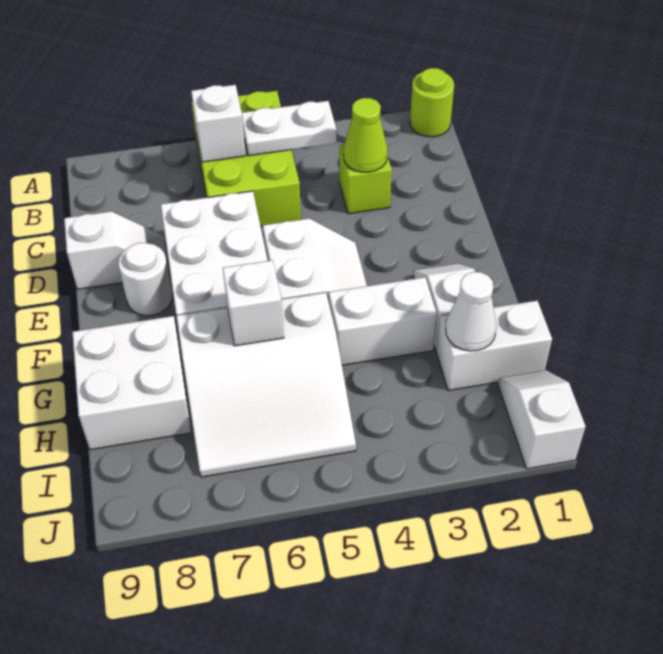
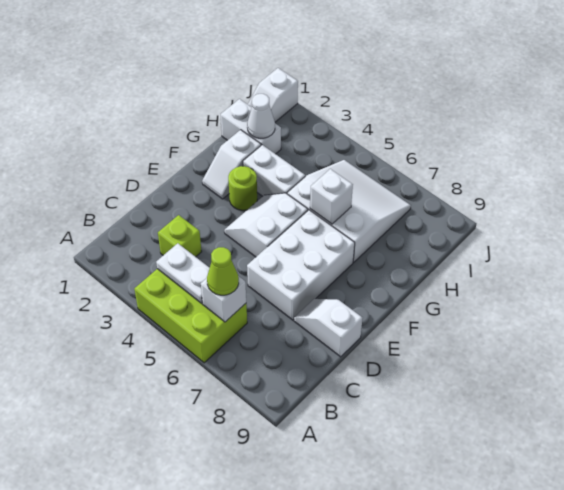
lime 1x1 round brick [410,68,454,137] -> lime 1x1 round brick moved to [228,166,257,210]
lime 2x3 brick [192,91,301,227] -> lime 2x3 brick turned to [134,269,247,363]
lime 1x1 cone [343,98,388,172] -> lime 1x1 cone moved to [207,247,239,295]
white 1x1 round brick [118,243,172,316] -> none
white 2x2 brick [72,316,192,450] -> none

